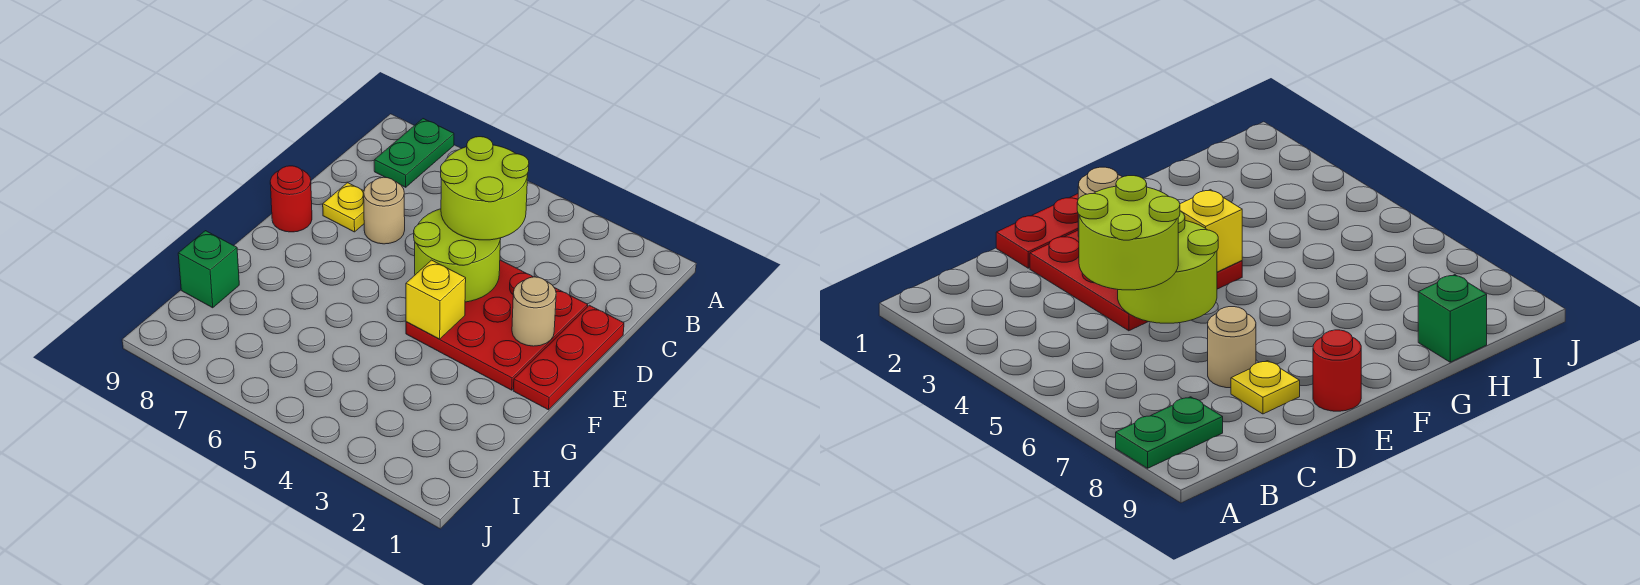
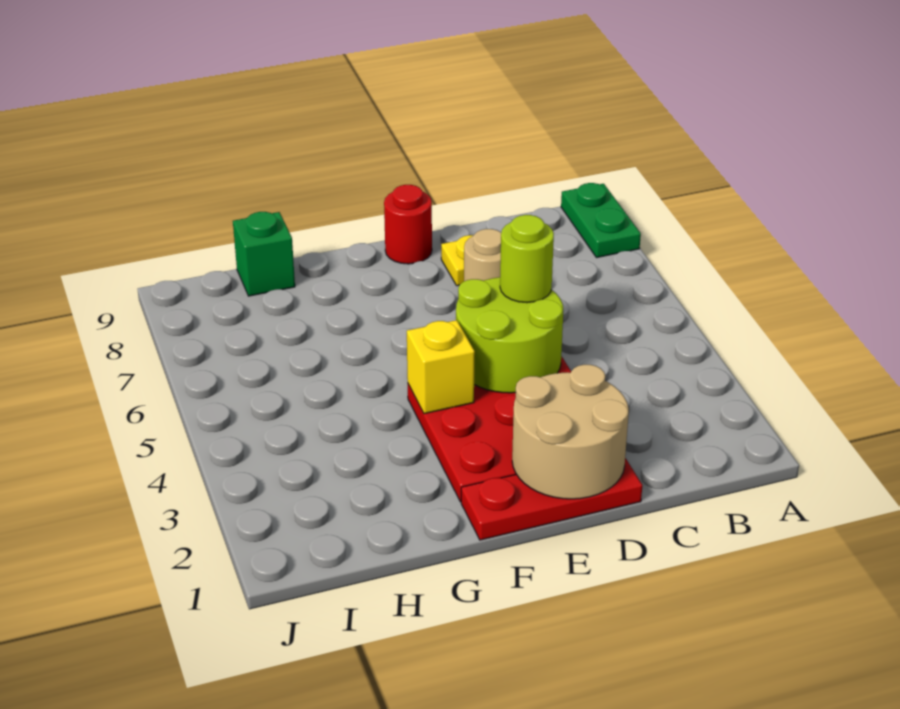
green 1x2 plate [374,119,454,187] -> green 1x2 plate turned to [561,183,641,258]
lime 2x2 round brick [441,137,529,240] -> lime 1x1 round brick [500,215,554,303]
tan 1x1 round brick [512,277,556,346] -> tan 2x2 round brick [512,365,629,499]

